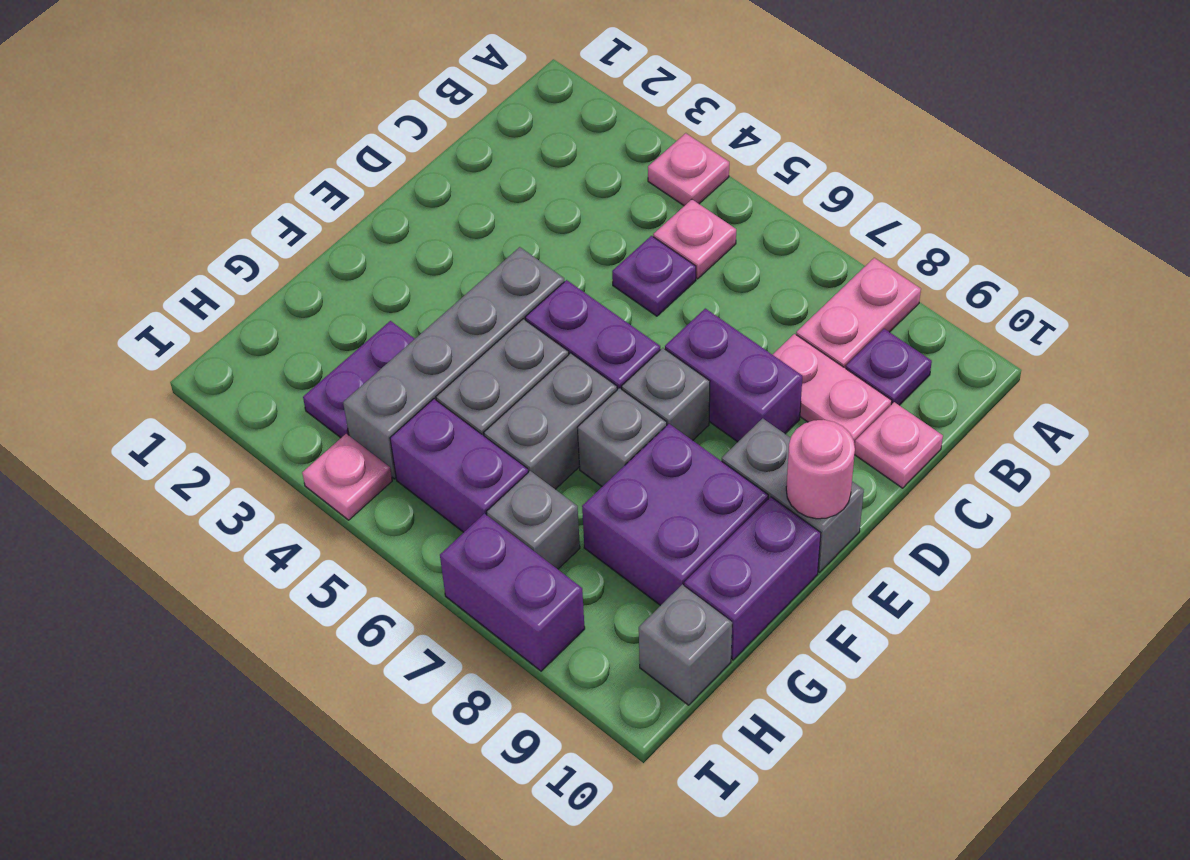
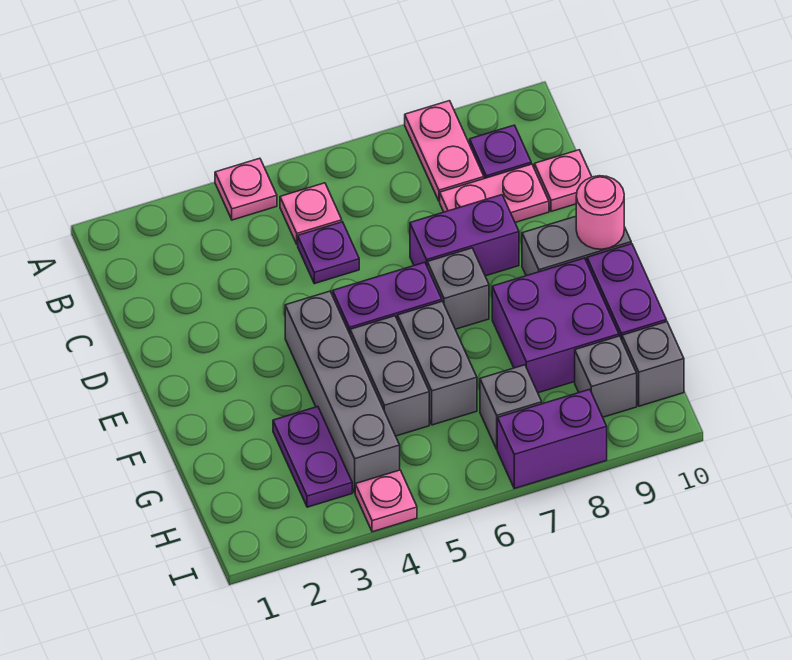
grey 1x1 brick [577,388,667,486] -> grey 1x1 brick moved to [575,336,637,417]
purple 1x2 brick [390,399,528,532] -> none

